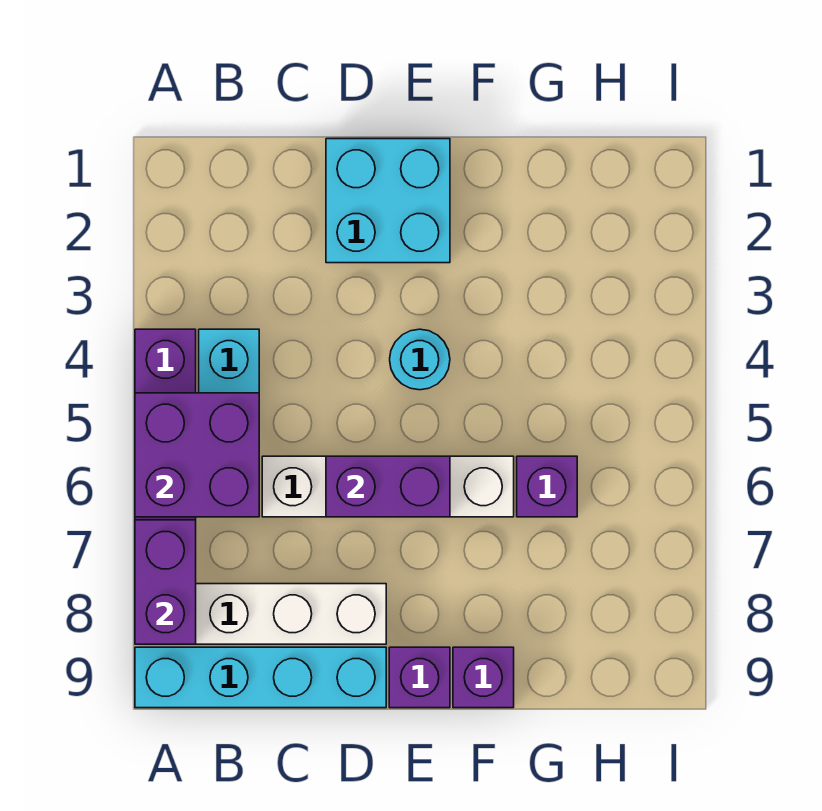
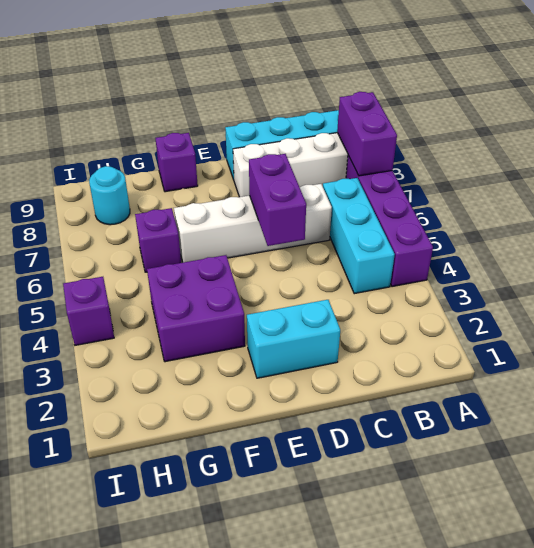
purple 2x2 brick [135,393,259,517] -> purple 2x2 brick moved to [147,255,245,362]
cyan 2x2 brick [326,139,450,263] -> cyan 1x2 brick [247,300,340,378]
purple 1x2 brick [326,456,450,517] -> purple 1x2 brick turned to [249,154,306,246]
cyan 1x1 round brick [390,329,450,390] -> cyan 1x1 round brick moved to [89,166,130,225]
purple 1x1 brick [389,647,450,708] -> purple 1x1 brick moved to [63,277,114,345]

